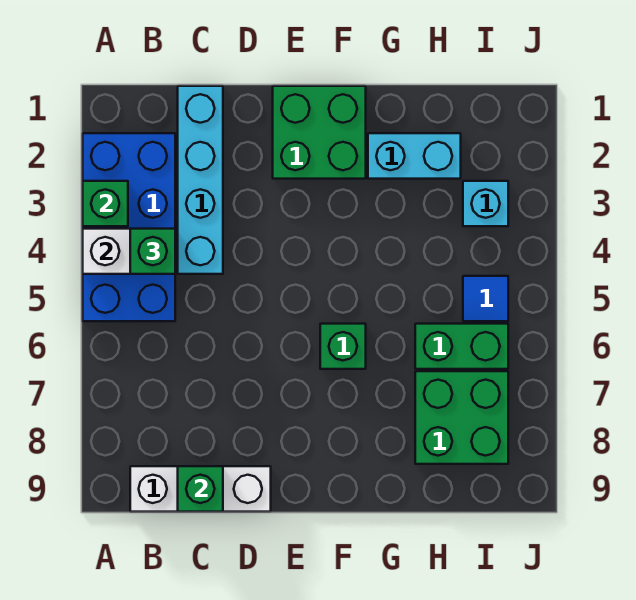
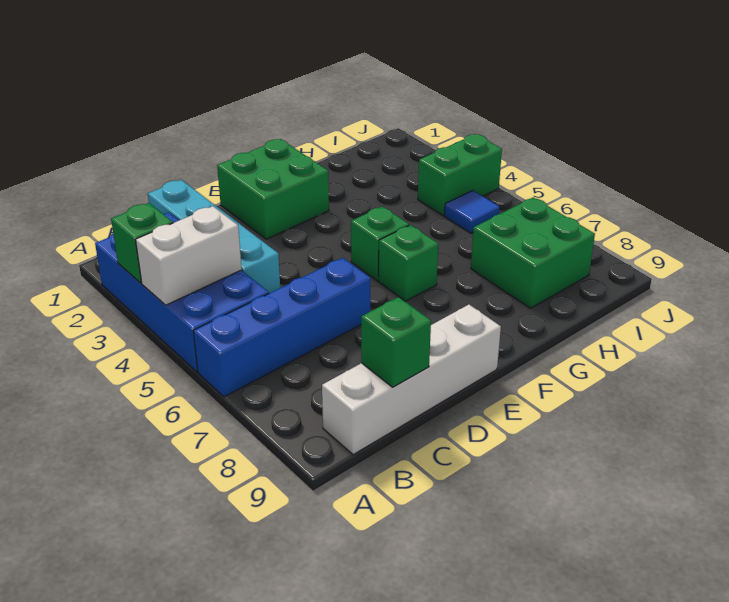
none -> blue 1x4 brick [194,258,370,397]
green 1x1 brick [130,229,175,274] -> green 1x1 brick moved to [351,206,409,281]
white 1x3 brick [130,466,271,512] -> white 1x4 brick [322,305,501,455]
cyan 1x2 brick [368,133,461,179] -> none
green 1x2 brick [415,324,508,369] -> green 1x2 brick moved to [418,134,502,216]
cyan 1x1 brick [463,181,508,226] -> none

